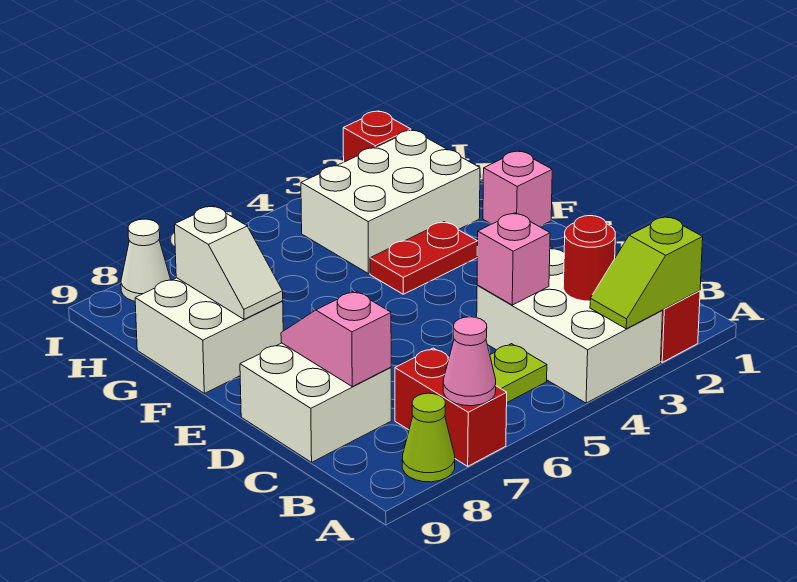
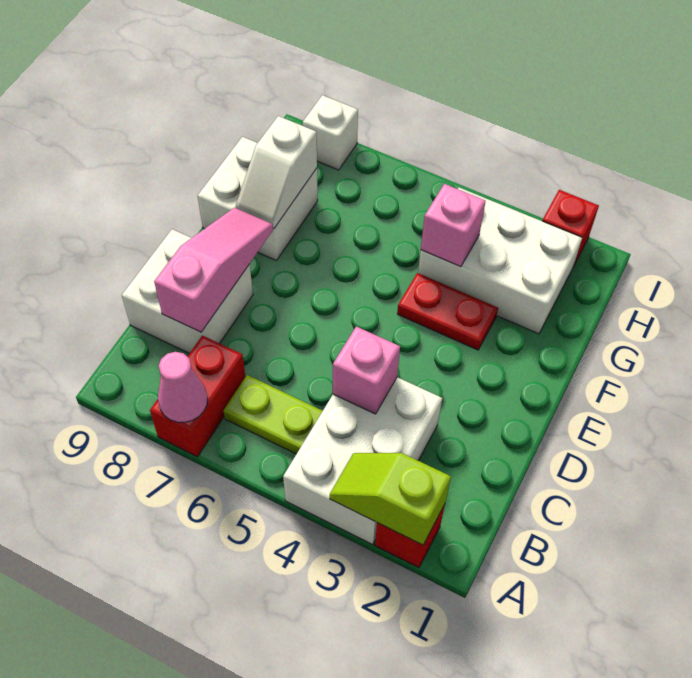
lime 1x1 cone [402,393,455,482] -> none
red 1x1 round brick [563,216,615,301] -> none
pink 1x2 slope [281,291,391,387] -> pink 1x3 slope [154,208,273,332]
pink 1x1 brick [483,151,552,227] -> pink 1x1 brick moved to [421,184,486,267]
white 1x1 cone [121,219,170,301] -> white 1x1 brick [303,95,358,170]

